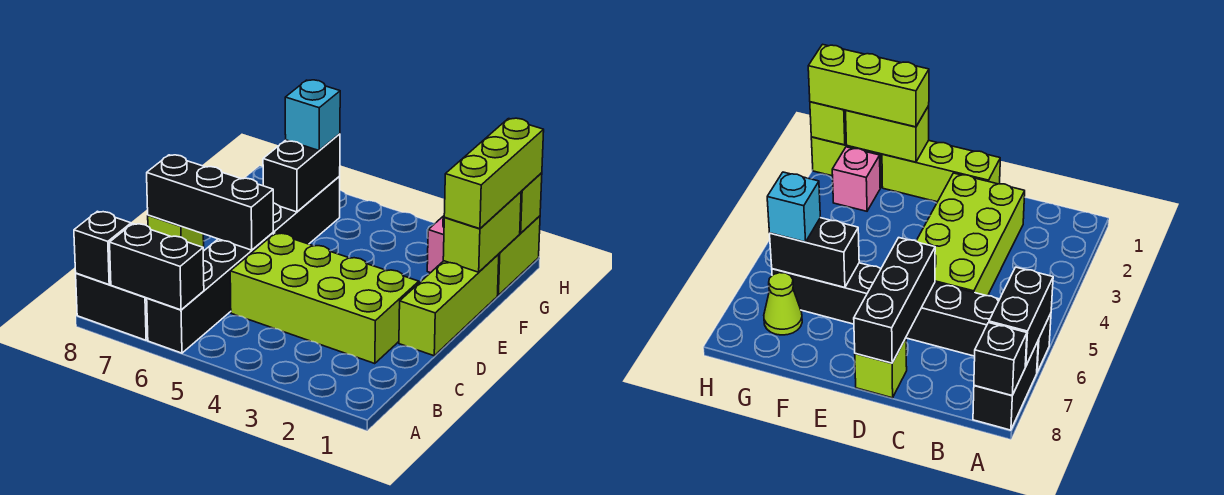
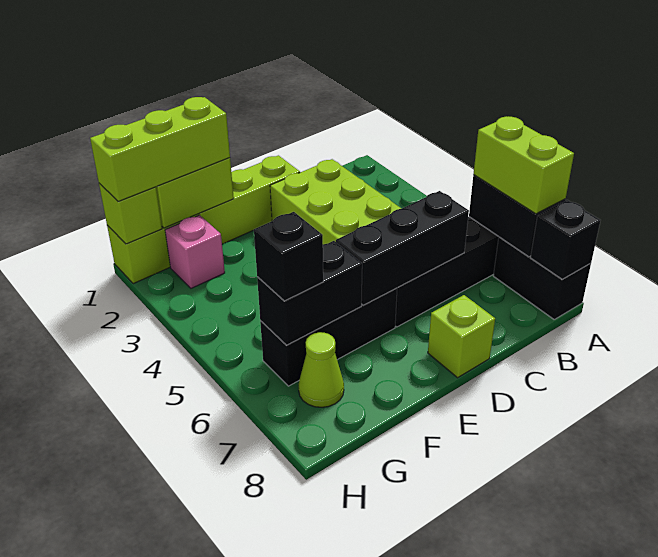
none -> lime 1x2 brick [474,116,574,214]
black 1x3 brick [147,155,273,250] -> black 1x3 brick turned to [336,191,469,305]
cyan 1x1 brick [285,80,340,150] -> black 1x1 brick [254,212,323,301]

